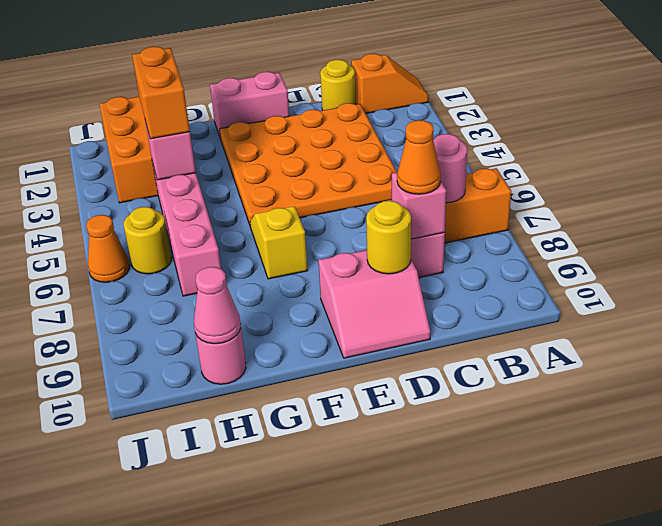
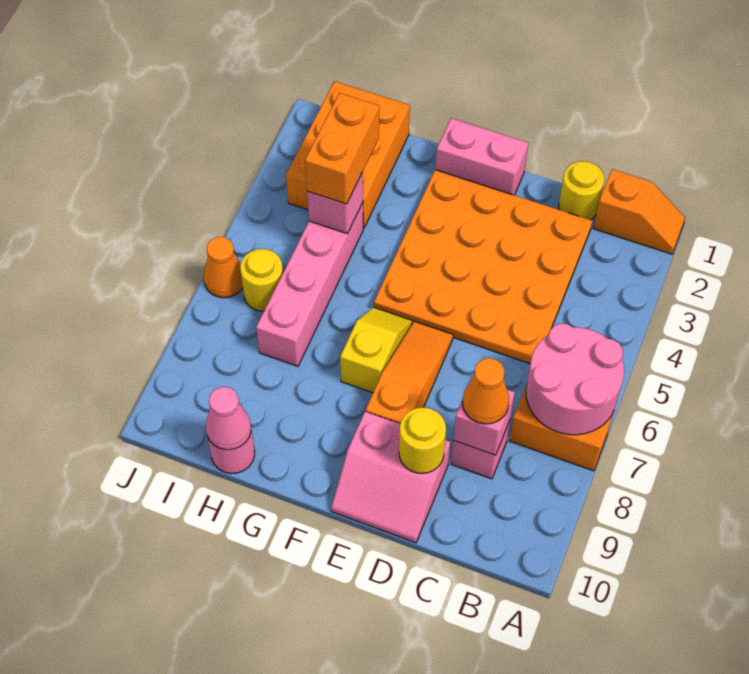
pink 1x1 round brick [433,134,467,203] -> pink 2x2 round brick [526,323,624,435]
none -> orange 1x3 slope [366,321,453,424]

